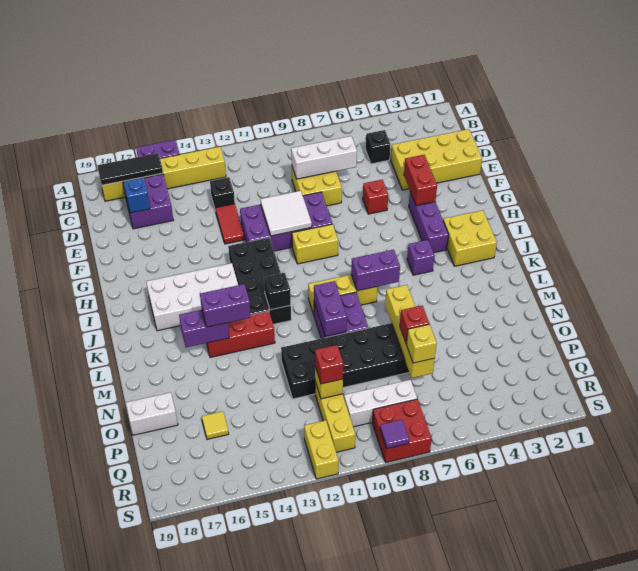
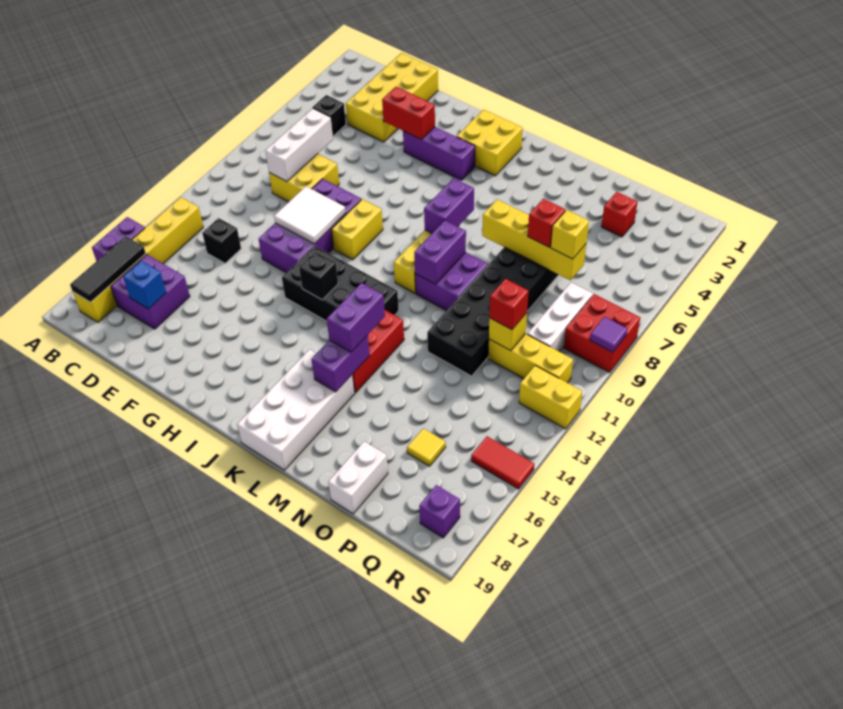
red 1x2 tile [215,204,245,244] -> red 1x2 tile moved to [471,436,534,489]
red 1x1 brick [363,180,388,214] -> red 1x1 brick moved to [601,192,638,237]
white 2x4 brick [146,263,238,331] -> white 2x4 brick moved to [237,349,355,470]
purple 1x1 brick [407,240,435,275] -> purple 1x1 brick moved to [419,485,460,538]
black 1x1 brick [264,273,291,310] -> black 1x1 brick moved to [299,252,338,300]
purple 1x2 brick [314,281,347,337] -> purple 1x2 brick turned to [414,220,466,284]

